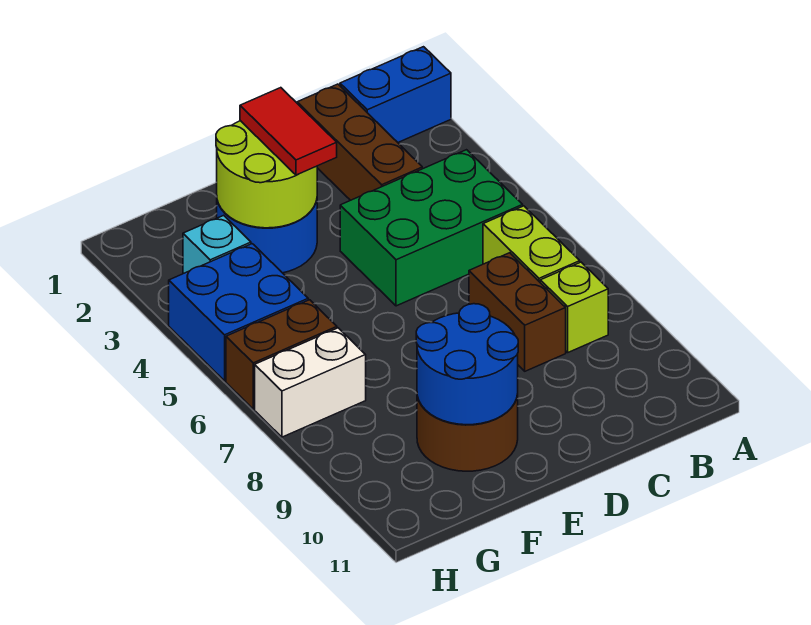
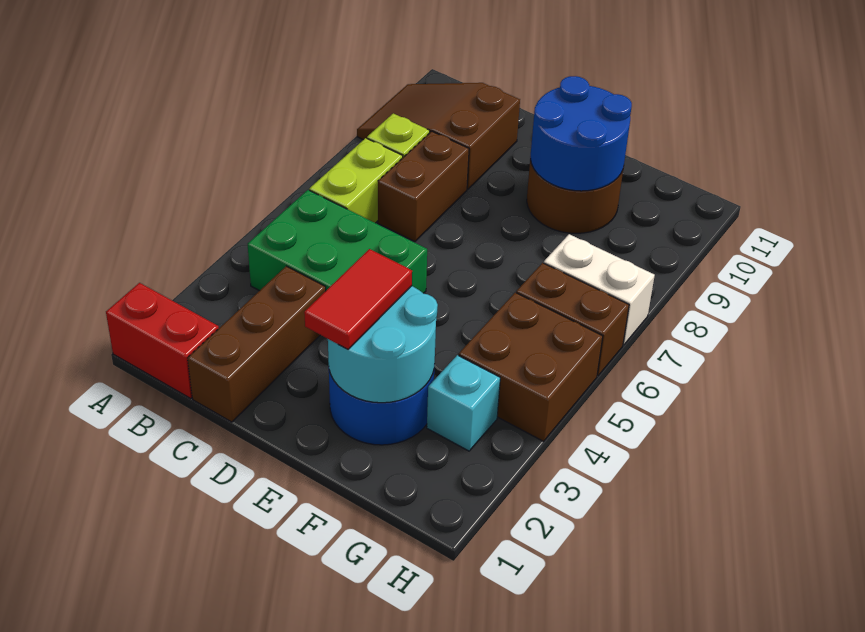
blue 1x2 brick [340,47,451,142] -> red 1x2 brick [106,283,219,398]
none -> brown 2x3 slope [357,83,520,189]
lime 2x2 round brick [216,121,317,228] -> cyan 2x2 round brick [328,286,438,403]
blue 2x2 brick [169,244,308,381] -> brown 2x2 brick [459,292,603,441]

